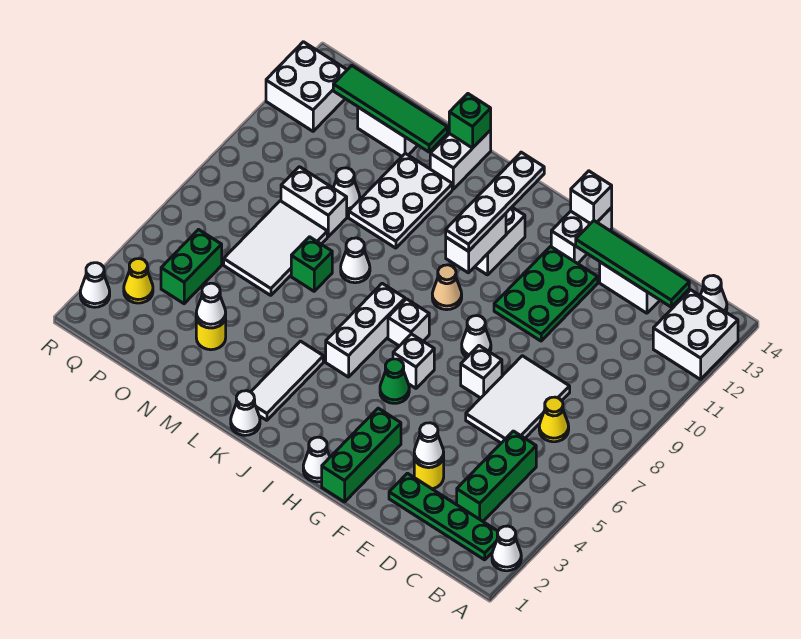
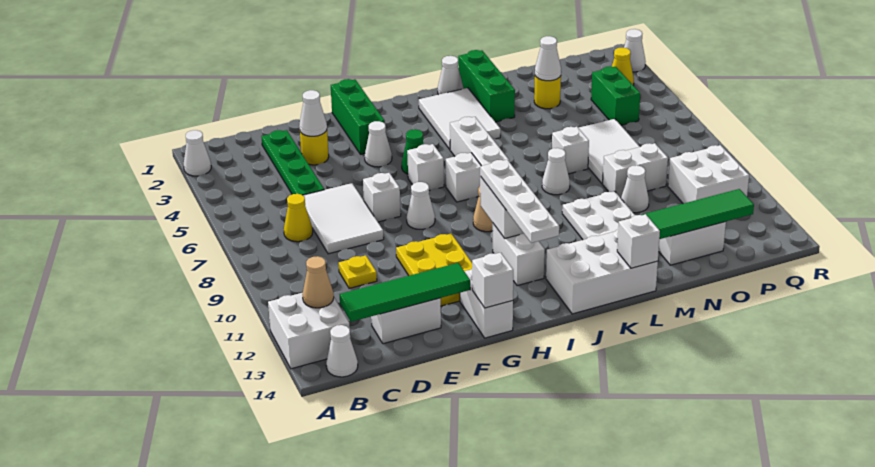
green 1x4 plate [389,473,498,560] -> green 1x4 plate turned to [261,130,324,195]
none -> tan 1x1 cone [303,256,334,308]
green 1x3 brick [457,431,536,521] -> green 1x3 brick moved to [458,50,515,122]
none -> yellow 1x1 plate [339,255,377,288]
green 2x3 plate [494,246,598,341] -> yellow 2x3 plate [396,234,472,306]
white 1x1 cone [303,437,330,482] -> white 1x1 cone moved to [365,121,392,167]
white 1x3 tile [251,341,323,420] -> white 2x3 tile [419,88,501,149]
white 1x2 brick [430,130,491,189] -> white 2x3 brick [546,230,658,314]
green 1x1 brick [449,94,491,148] -> white 1x1 brick [617,214,660,268]
green 1x1 brick [291,237,332,291] -> white 1x1 brick [552,127,589,174]
white 2x2 brick [266,42,347,131] -> white 2x2 brick moved to [668,145,749,204]

